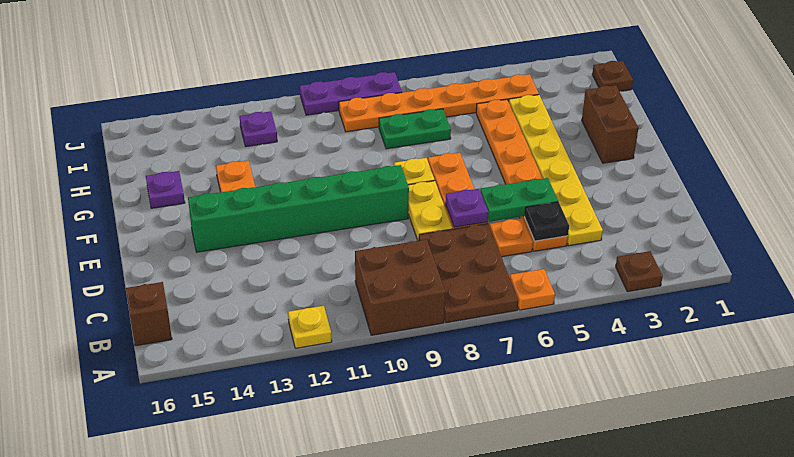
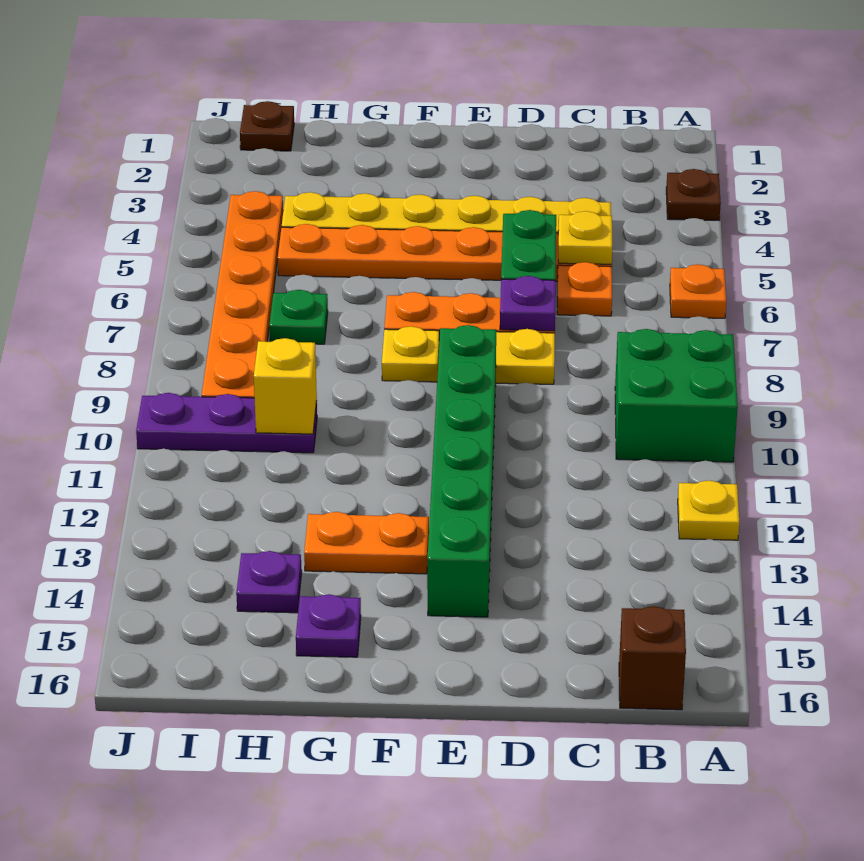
brown 2x3 plate [419,224,518,323] -> none
brown 2x2 brick [355,239,445,335] -> green 2x2 brick [615,329,738,462]
black 1x1 plate [525,202,569,241] -> yellow 1x1 plate [558,211,612,264]
brown 1x2 brick [582,85,638,163] -> none
green 1x2 plate [379,109,451,149] -> green 1x1 plate [269,290,328,344]
none -> yellow 1x1 brick [254,338,317,434]
purple 1x1 plate [240,112,277,147] -> purple 1x1 plate moved to [236,551,302,613]
purple 1x3 plate [300,72,402,115] -> purple 1x3 plate turned to [136,393,317,453]

